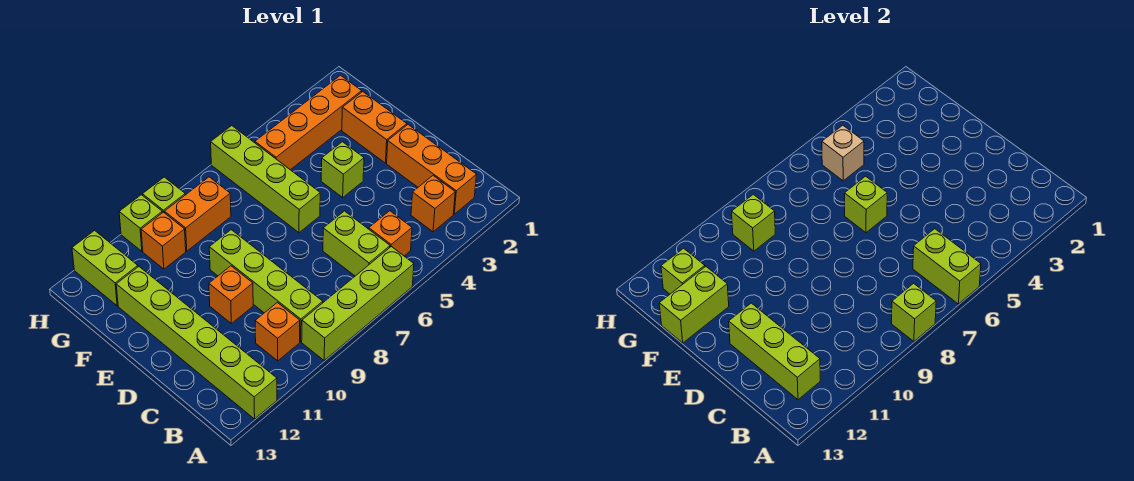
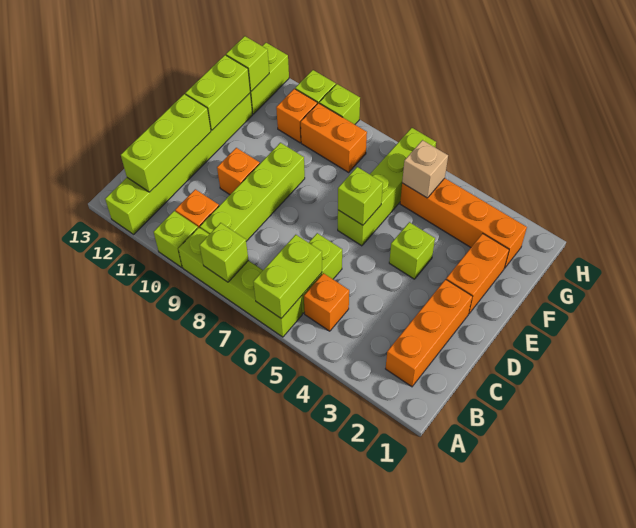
orange 1x1 brick [411,176,455,232] -> none
lime 1x2 brick [659,267,729,343] -> lime 1x2 brick turned to [185,55,250,130]
lime 1x1 brick [732,194,775,251] -> lime 1x1 brick moved to [154,211,198,267]

